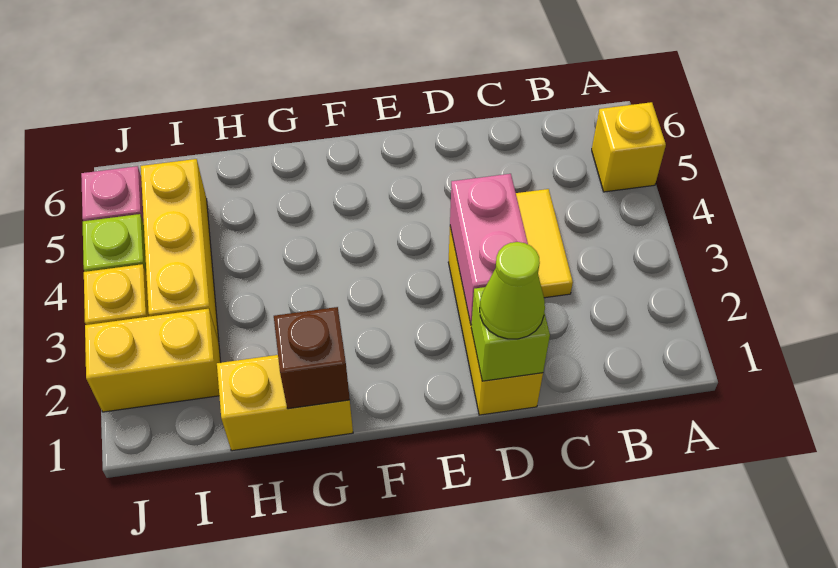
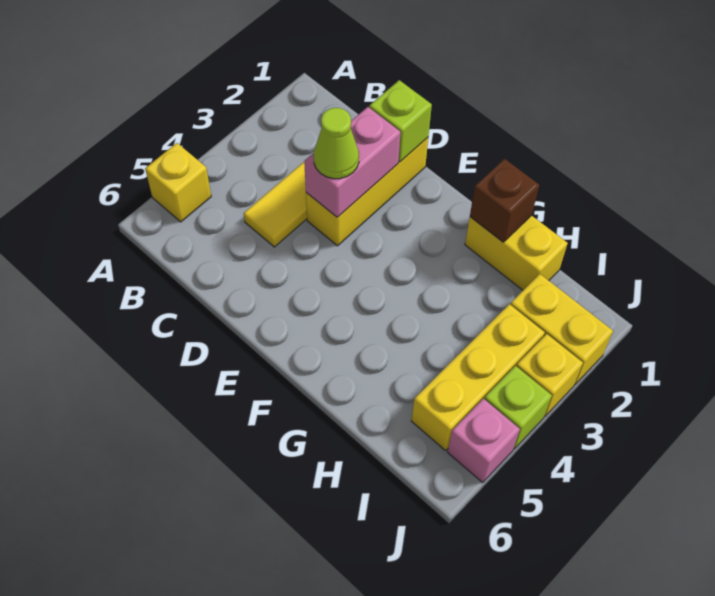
lime 1x1 cone [480,242,545,339] -> lime 1x1 cone moved to [314,108,359,179]

